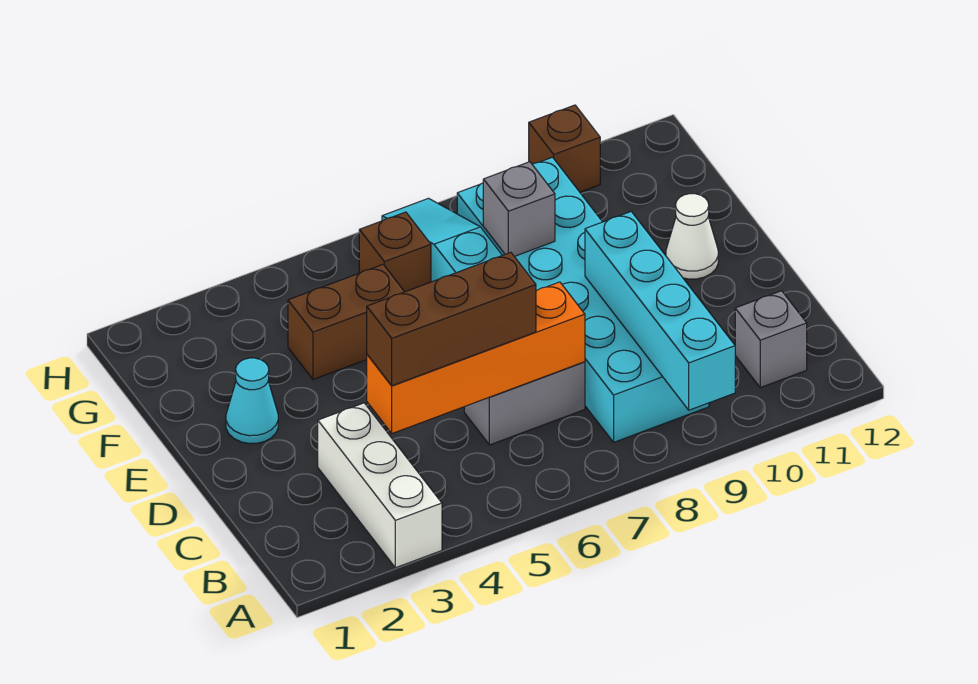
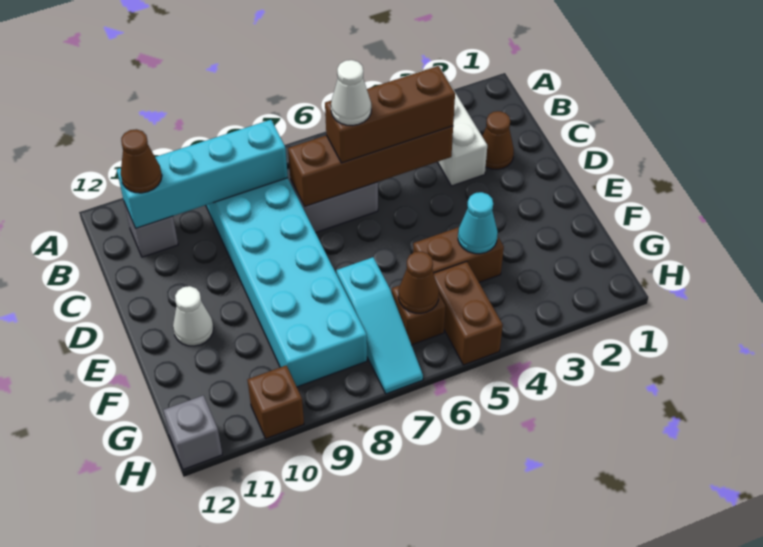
cyan 1x4 brick [585,212,735,410] -> cyan 1x4 brick turned to [117,120,288,228]
none -> brown 1x1 cone [121,129,162,193]
none -> brown 1x1 cone [482,111,514,169]
orange 1x4 brick [367,282,585,434] -> brown 1x4 brick [288,126,453,206]
none -> white 1x1 cone [331,60,371,126]
cyan 1x1 cone [226,358,278,444] -> cyan 1x1 cone moved to [458,192,498,254]
grey 1x1 brick [483,162,555,256] -> grey 1x1 brick moved to [163,396,222,469]
none -> brown 1x2 brick [434,262,503,365]
none -> brown 1x1 cone [398,251,439,313]

